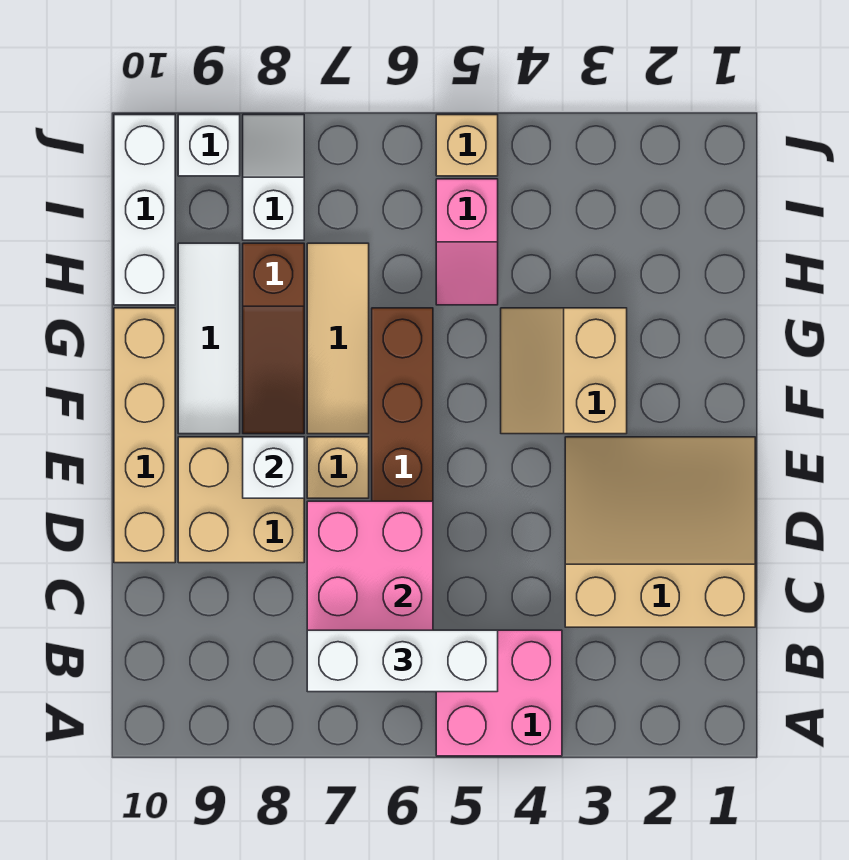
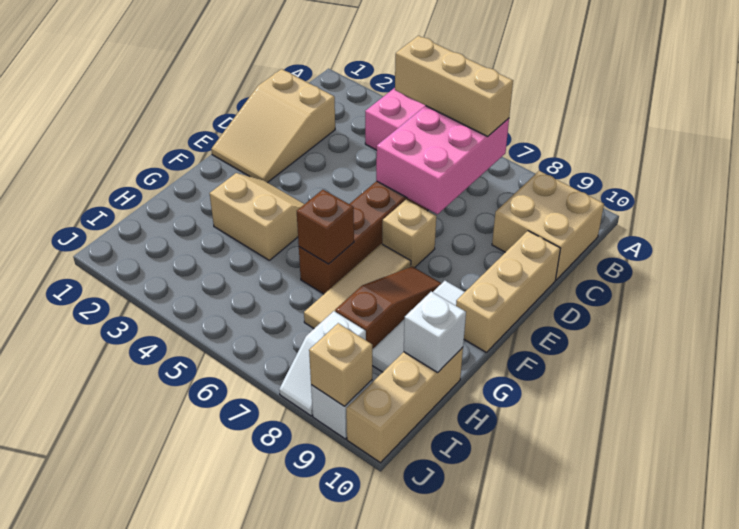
white 1x3 brick [307,630,498,692] -> tan 1x3 brick [395,36,513,137]
tan 3x3 slope [565,437,755,627] -> tan 2x3 slope [212,69,335,183]
tan 2x2 brick [178,437,304,563] -> tan 2x2 brick moved to [492,171,604,280]
tan 1x4 brick [114,308,175,563] -> tan 1x3 brick [456,231,561,353]
white 1x1 brick [243,437,304,498] -> white 1x1 brick moved to [404,292,466,372]
tan 2x2 slope [501,308,627,434] -> tan 2x2 slope turned to [210,173,304,260]
none -> brown 1x1 brick [297,190,354,264]
pink 1x2 slope [436,179,498,305] -> none
white 1x3 brick [114,115,175,305] -> tan 1x3 brick [346,347,463,463]
tan 1x1 brick [436,115,498,176] -> tan 1x1 brick moved to [309,323,372,406]

